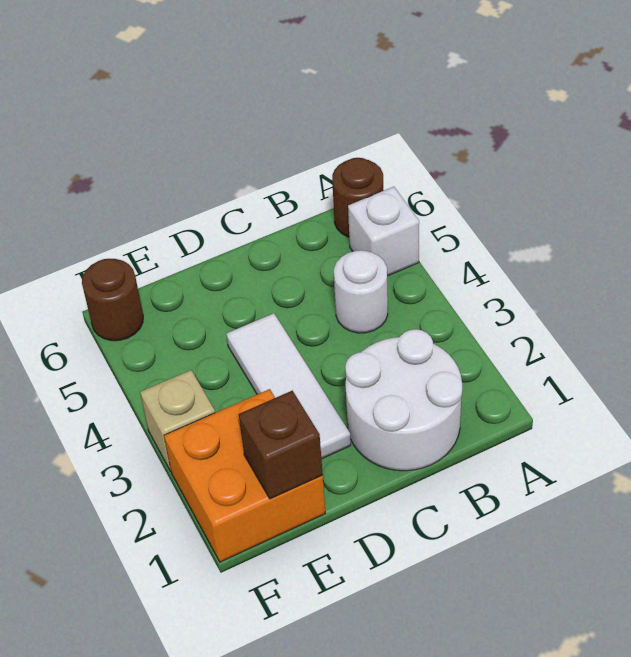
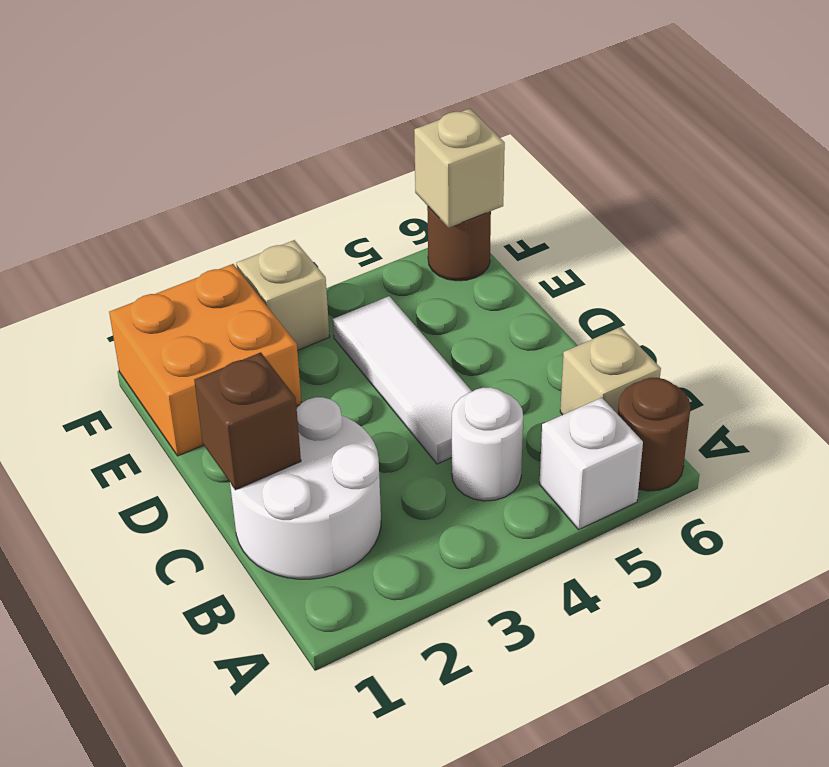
none -> tan 1x1 brick [560,327,661,415]
white 1x3 tile [226,313,351,459] -> white 1x3 tile turned to [333,296,472,464]
brown 1x1 brick [239,391,323,499] -> brown 1x1 brick moved to [194,352,301,490]
none -> tan 1x1 brick [414,109,505,228]

